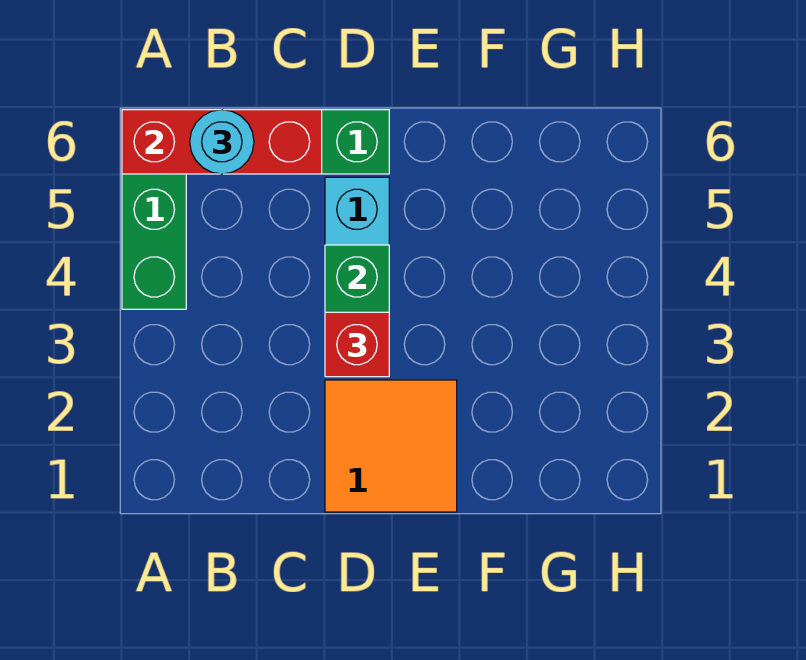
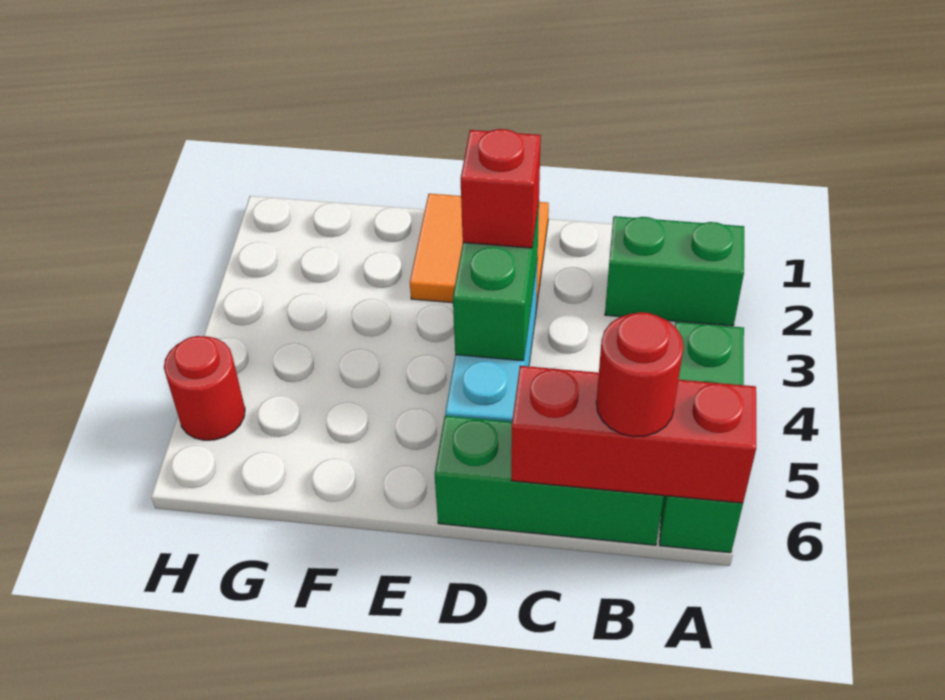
none -> green 1x2 brick [605,216,744,326]
cyan 1x1 round brick [190,110,254,174] -> red 1x1 round brick [596,312,683,437]
none -> red 1x1 round brick [164,336,245,440]

